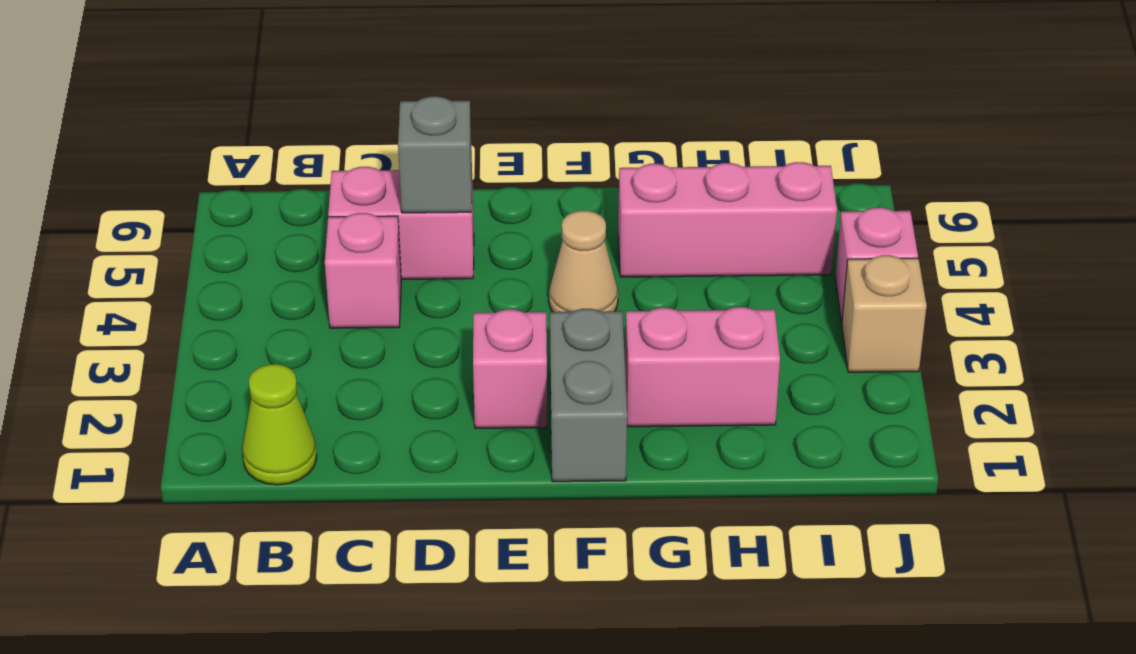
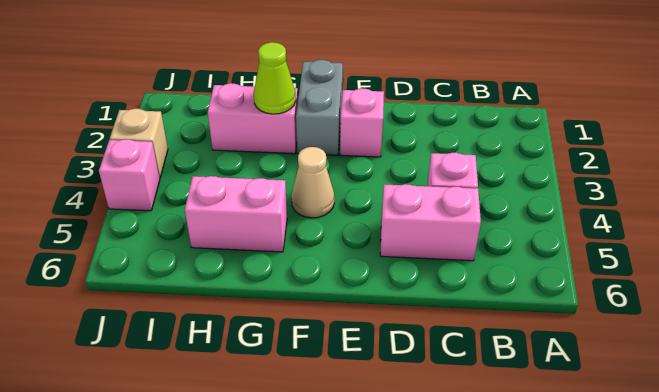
lime 1x1 cone [242,364,317,485] -> lime 1x1 cone moved to [254,42,296,114]
grey 1x1 brick [398,96,472,213] -> none
pink 1x3 brick [618,162,837,277] -> pink 1x2 brick [185,176,287,252]

